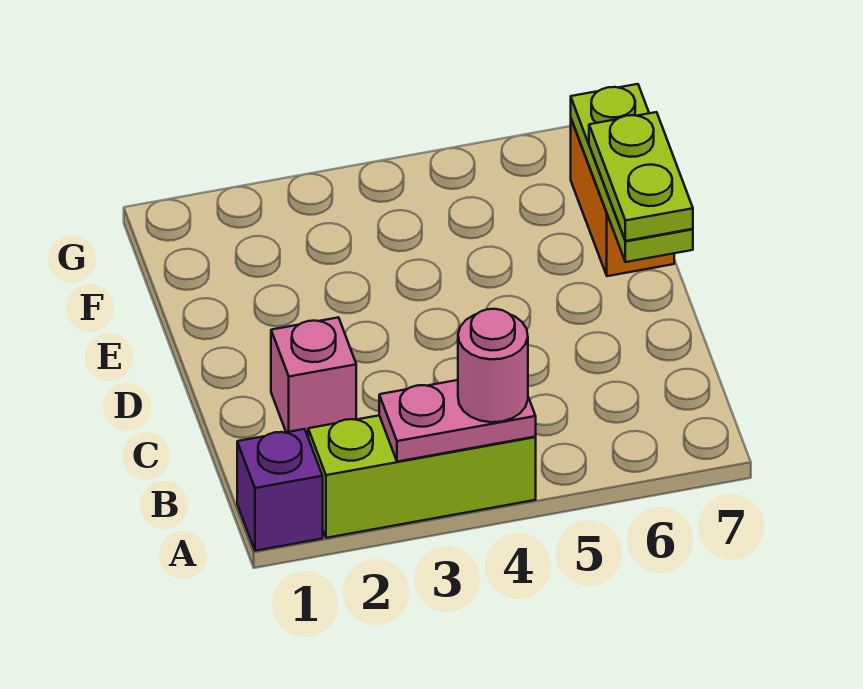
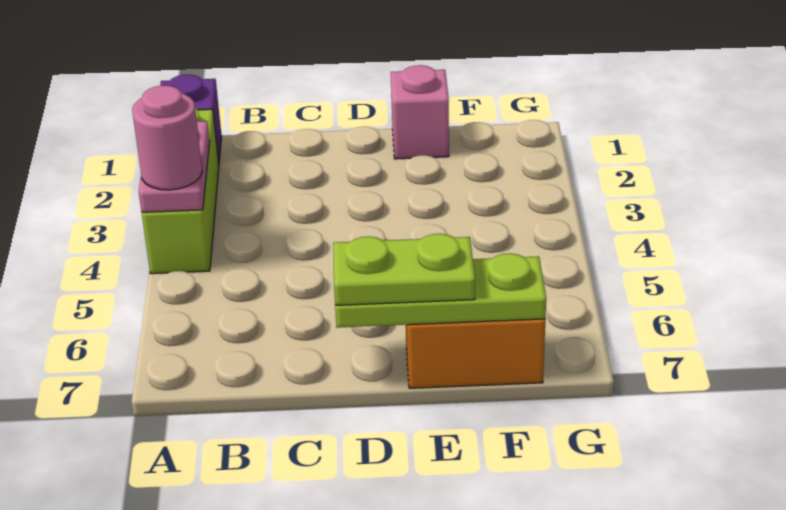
pink 1x1 brick [271,318,356,436] -> pink 1x1 brick moved to [391,65,449,159]

